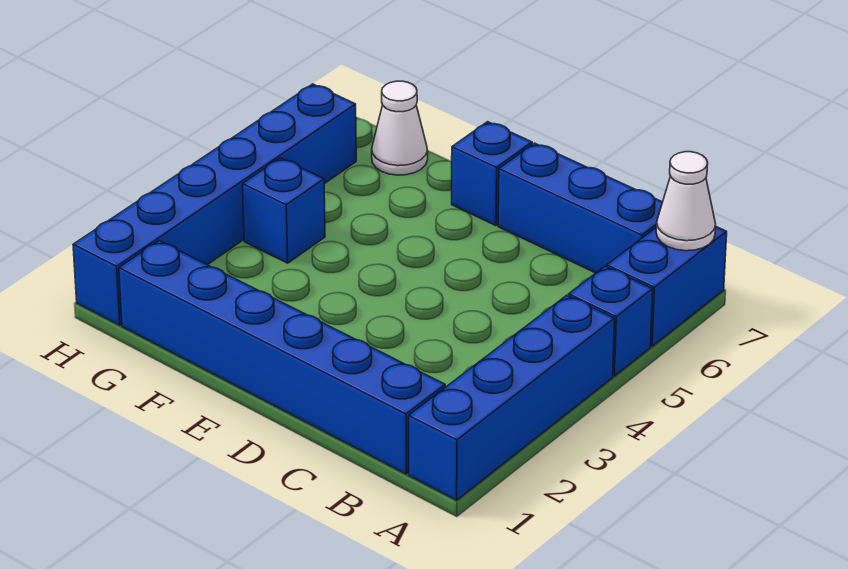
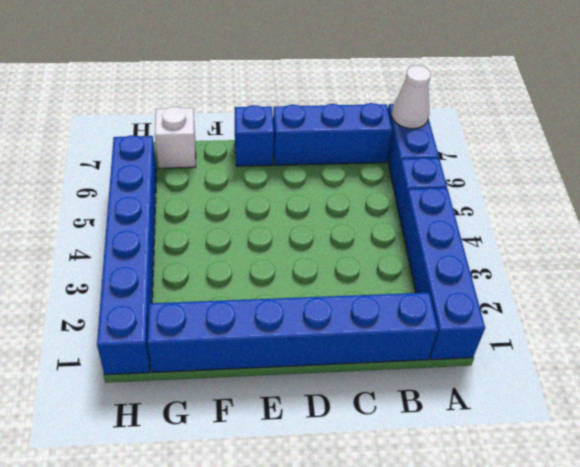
blue 1x1 brick [243,158,325,263] -> none
white 1x1 cone [372,81,428,175] -> white 1x1 brick [155,107,196,168]

